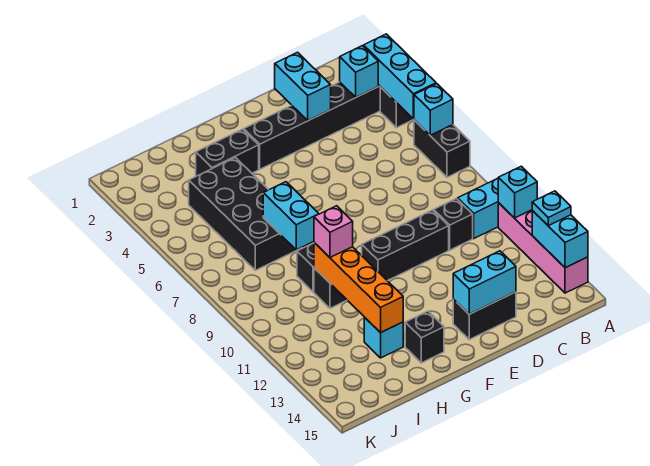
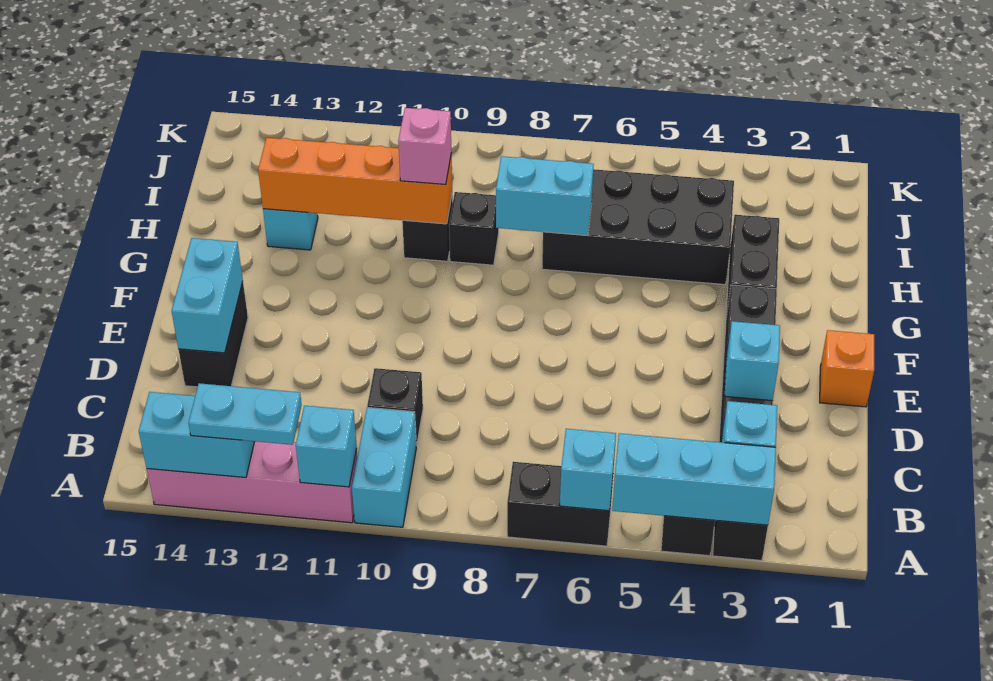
cyan 1x1 plate [532,191,571,226] -> cyan 1x2 plate [188,383,302,445]
cyan 1x2 brick [275,52,331,121] -> cyan 1x1 brick [725,321,780,401]
black 1x3 brick [362,210,449,281] -> none
none -> orange 1x1 brick [820,330,874,407]
black 1x1 brick [405,311,444,363] -> none

